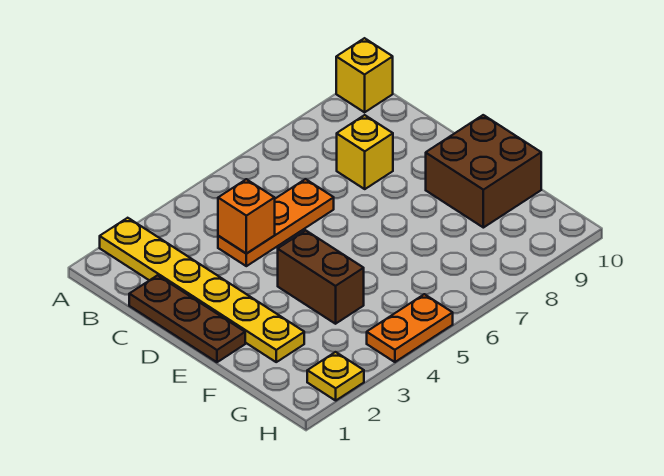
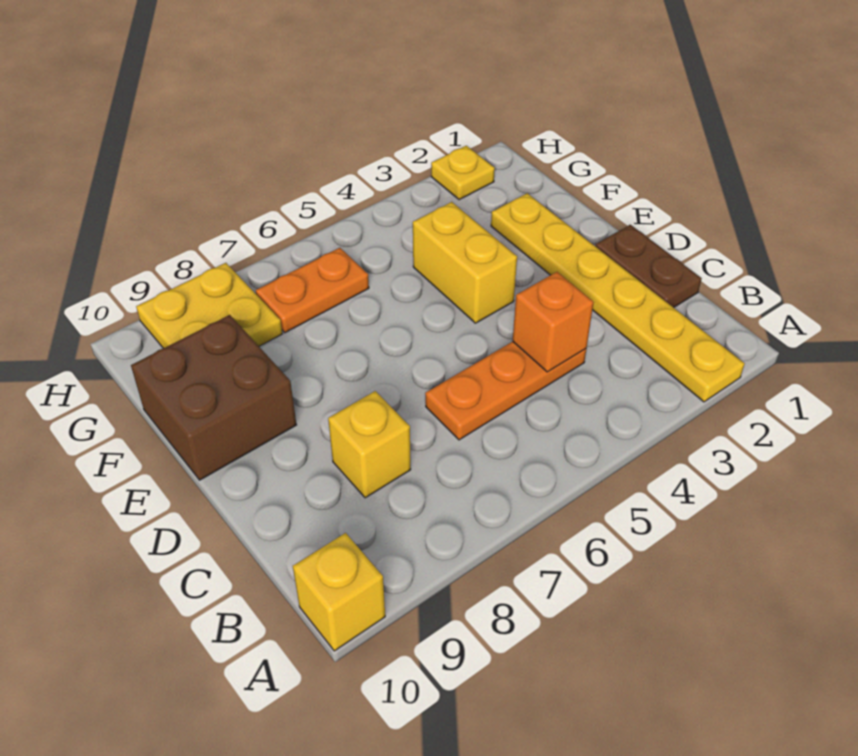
brown 1x3 plate [129,275,245,362] -> brown 1x2 plate [595,225,702,308]
brown 1x2 brick [278,230,364,324] -> yellow 1x2 brick [413,202,517,323]
none -> yellow 2x2 plate [136,263,282,348]
orange 1x2 plate [367,294,453,362] -> orange 1x2 plate moved to [256,248,369,333]

